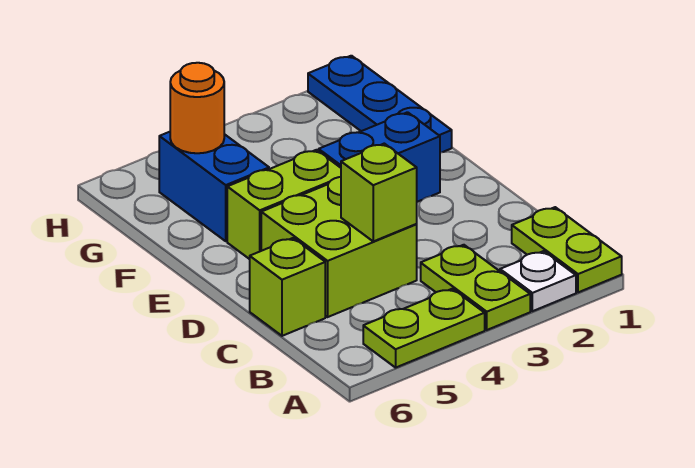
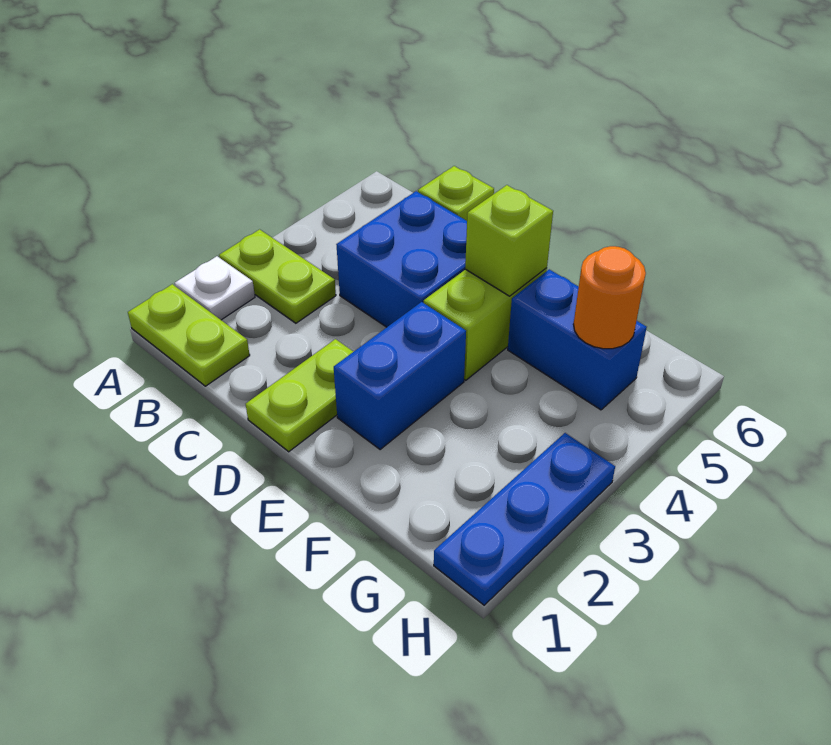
lime 1x2 plate [363,289,485,368] -> lime 1x2 plate moved to [246,339,353,452]
lime 2x2 brick [261,177,417,317] -> blue 2x2 brick [336,191,467,327]
lime 1x1 brick [341,144,417,241] -> lime 1x1 brick moved to [465,185,553,296]
blue 1x3 plate [308,56,452,153] -> blue 1x3 plate turned to [434,433,615,605]

